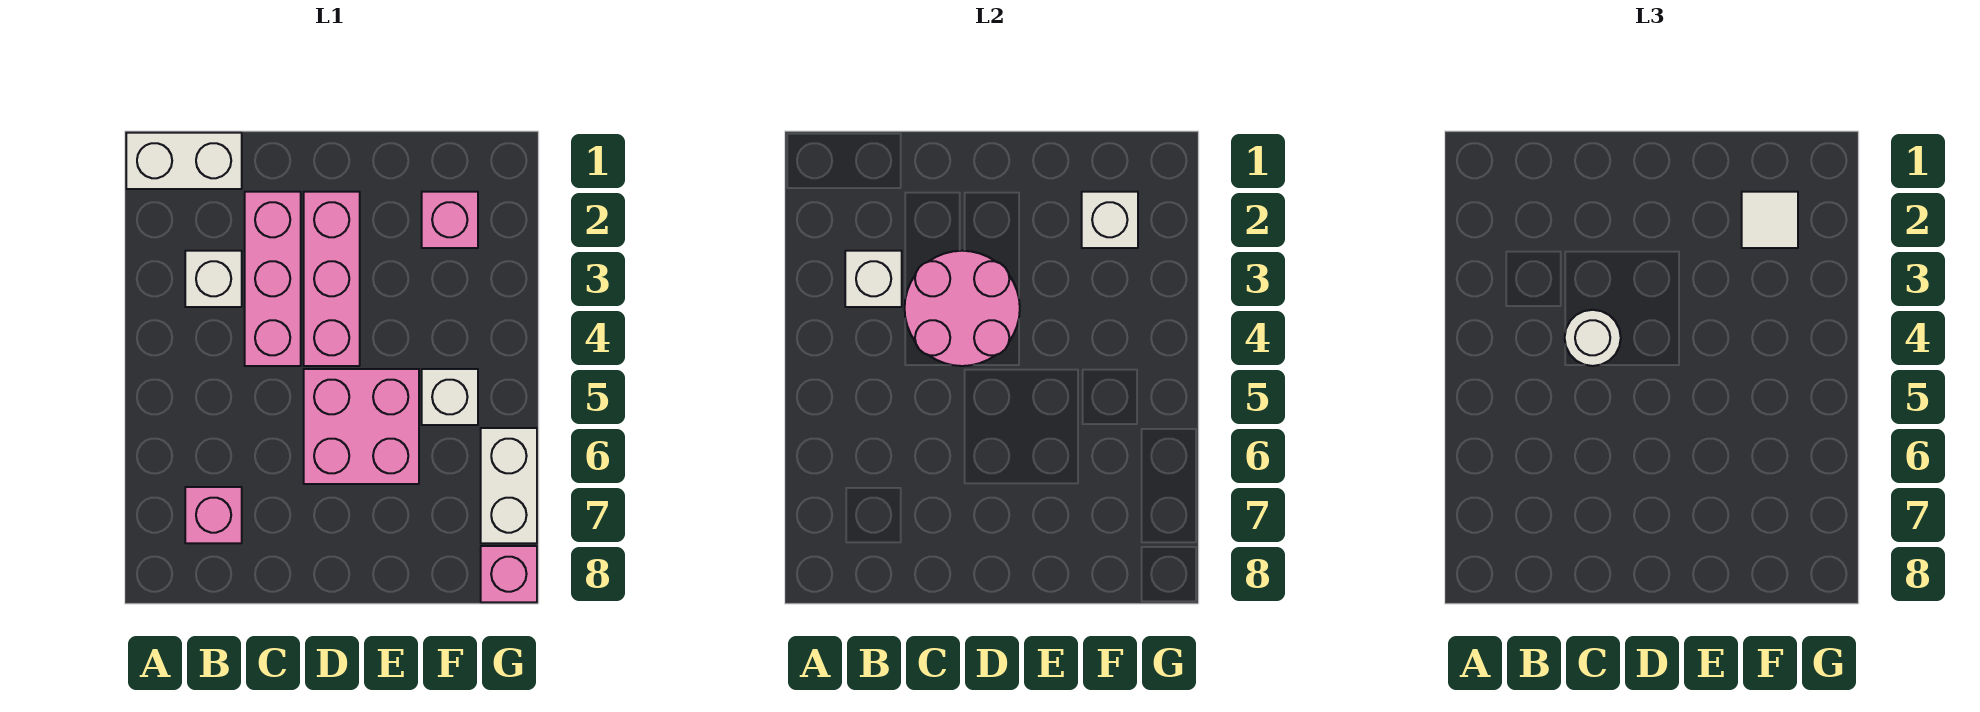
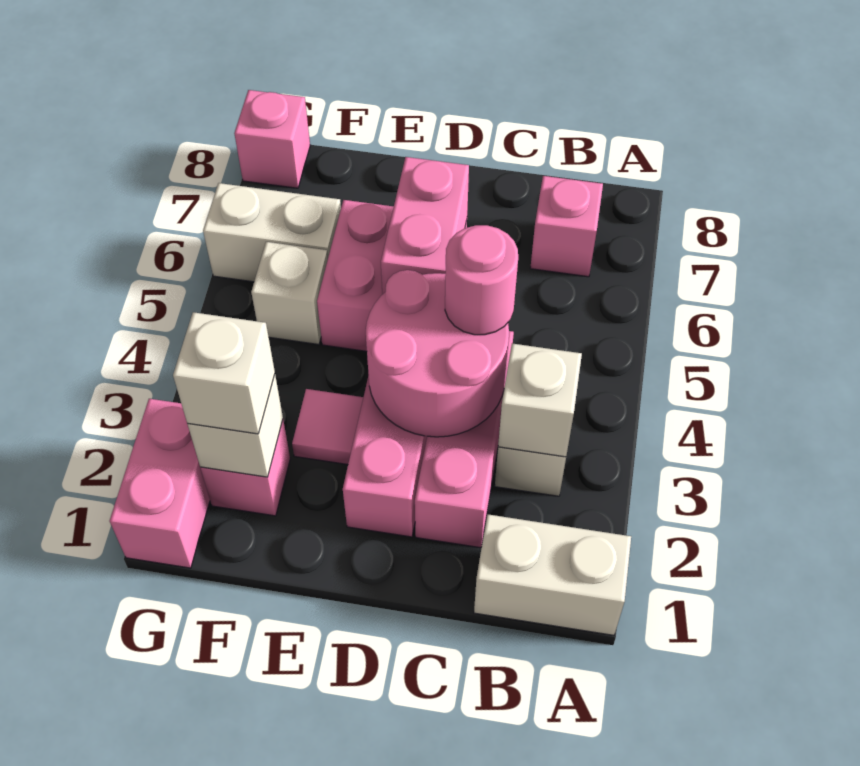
white 1x1 round brick [1565,310,1621,366] -> pink 1x1 round brick [445,225,518,335]
none -> pink 1x2 brick [381,157,469,295]
none -> pink 1x1 tile [292,389,363,465]
white 1x1 tile [1742,192,1798,248] -> white 1x1 brick [173,312,275,434]
none -> pink 1x2 brick [110,399,210,568]
white 1x2 brick [481,428,537,543] -> white 1x2 brick turned to [203,183,341,282]

